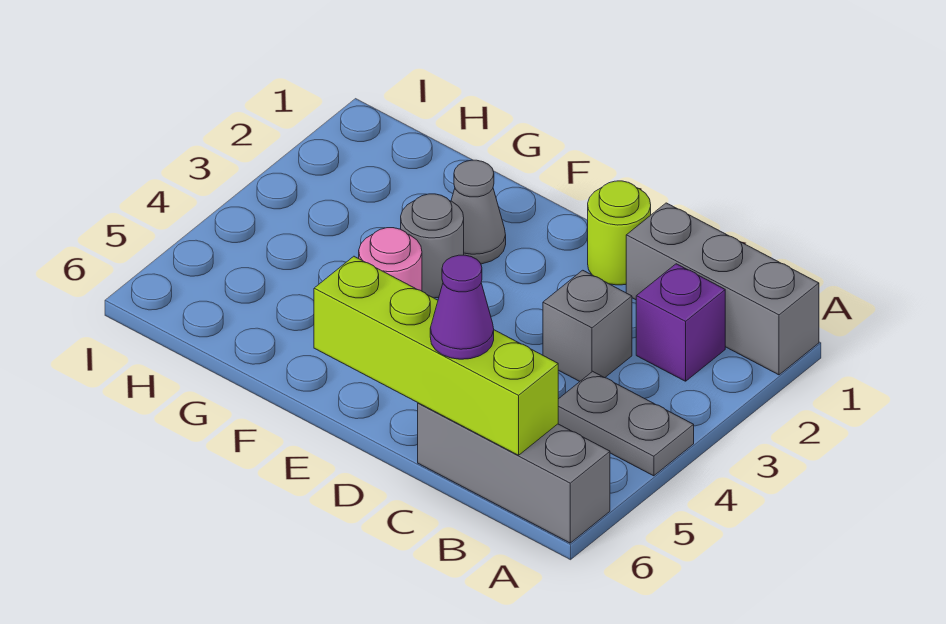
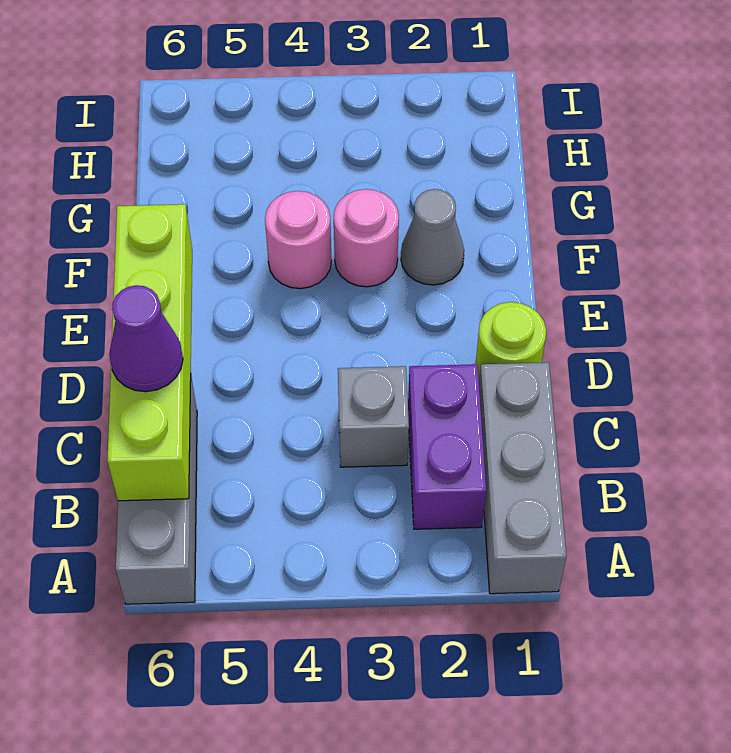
grey 1x2 plate [558,371,694,476] -> none
purple 1x1 brick [636,264,725,381] -> purple 1x2 brick [408,364,486,529]
grey 1x1 round brick [401,194,464,298] -> pink 1x1 round brick [334,189,399,287]

